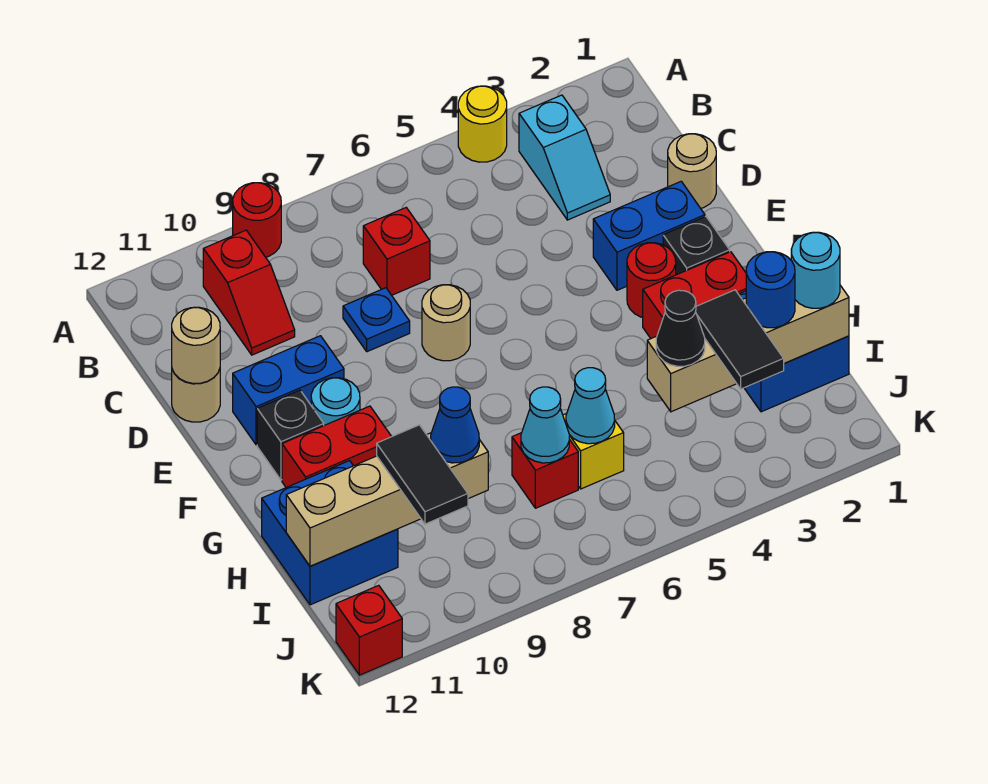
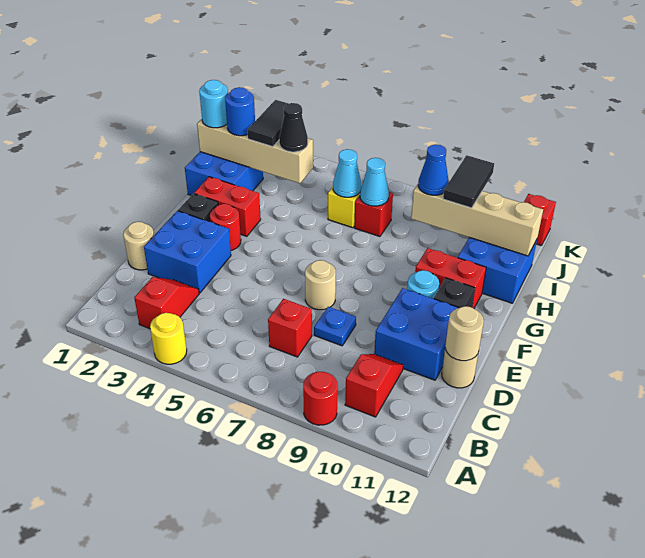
cyan 1x2 slope [519,95,610,220] -> red 1x2 slope [134,277,199,329]
blue 1x2 brick [593,181,705,290] -> blue 2x2 brick [144,211,231,293]
blue 1x2 brick [233,336,344,445] -> blue 2x2 brick [374,288,459,380]

